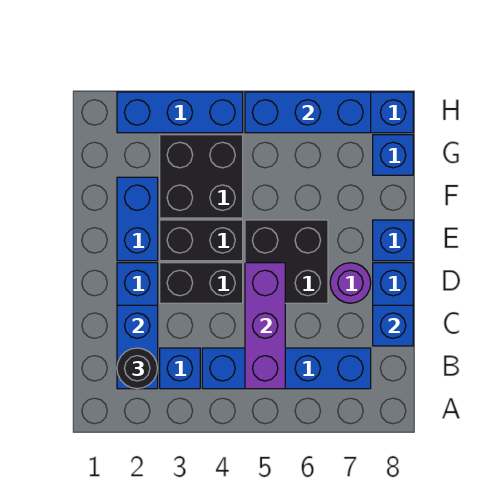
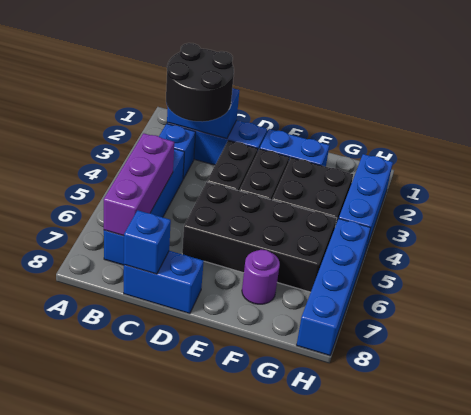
black 1x1 round brick [117,348,158,389] -> black 2x2 round brick [166,43,234,122]
purple 1x3 brick [245,263,285,389] -> purple 1x3 brick turned to [103,133,174,236]
black 2x2 brick [245,220,328,303] -> black 2x4 brick [182,182,337,292]
purple 1x1 round brick [330,263,371,303] -> purple 1x1 round brick moved to [242,250,280,304]
blue 1x1 brick [373,220,413,261] -> none
blue 1x1 brick [373,135,413,175] -> none
blue 1x3 brick [245,92,371,133] -> none

